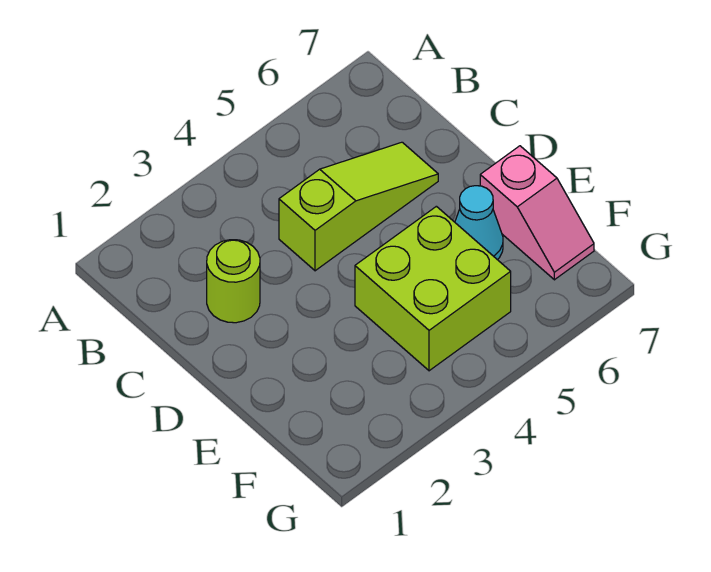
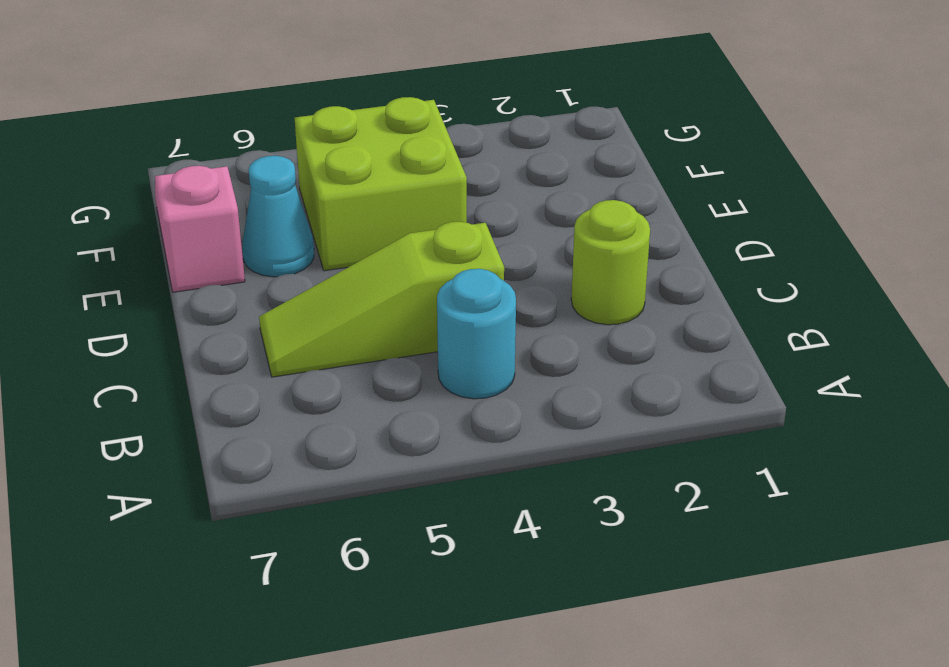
none -> cyan 1x1 round brick [437,269,516,399]

